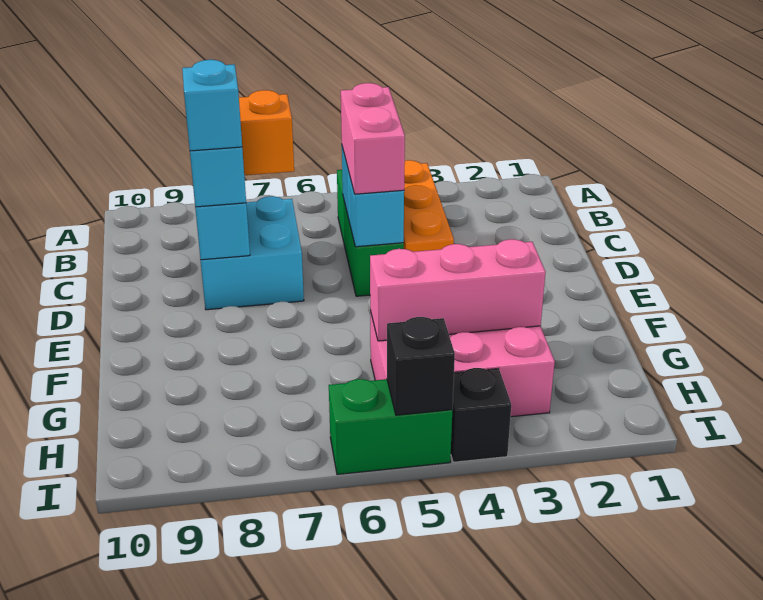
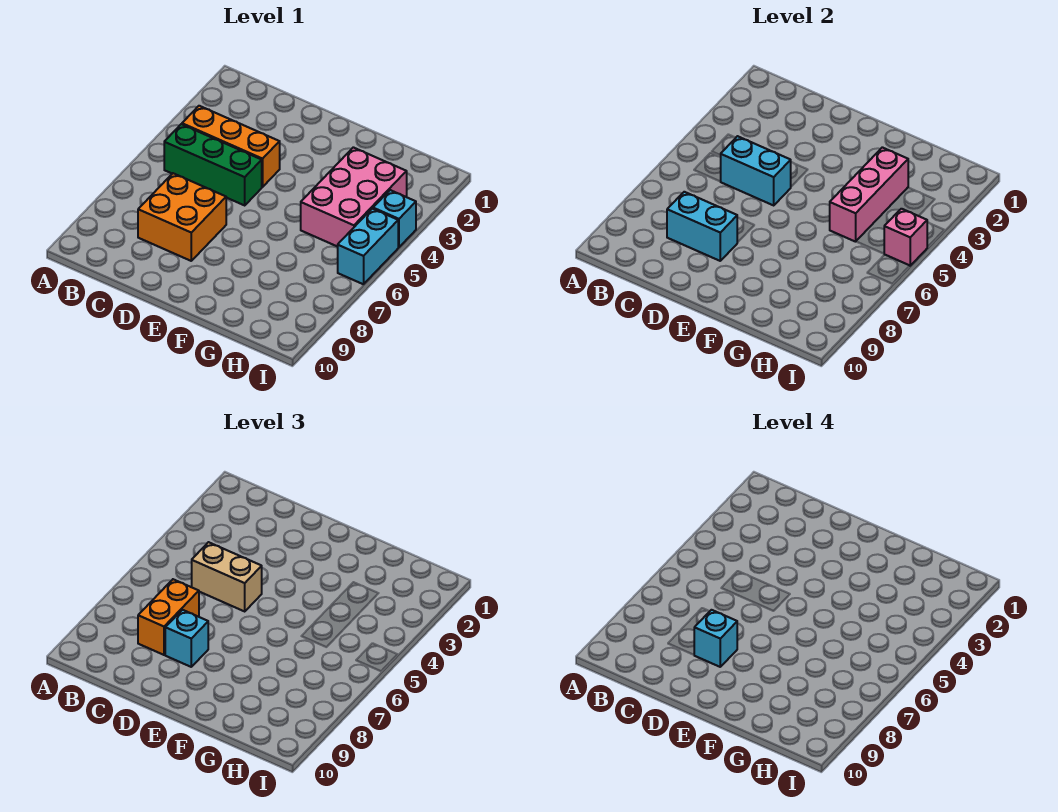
pink 1x2 brick [341,83,405,194] -> tan 1x2 brick [192,542,262,611]
cyan 2x2 brick [201,196,304,310] -> orange 2x2 brick [138,173,226,261]
black 1x1 brick [451,368,511,462] -> cyan 1x1 brick [373,190,416,247]
green 1x2 brick [329,379,452,475] -> cyan 1x2 brick [338,209,398,284]
black 1x1 brick [387,317,455,415] -> pink 1x1 brick [884,209,927,266]

